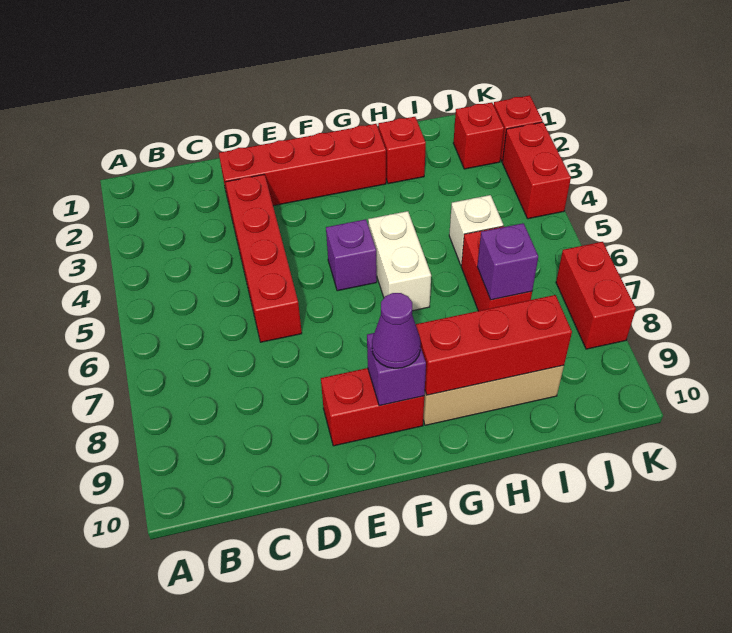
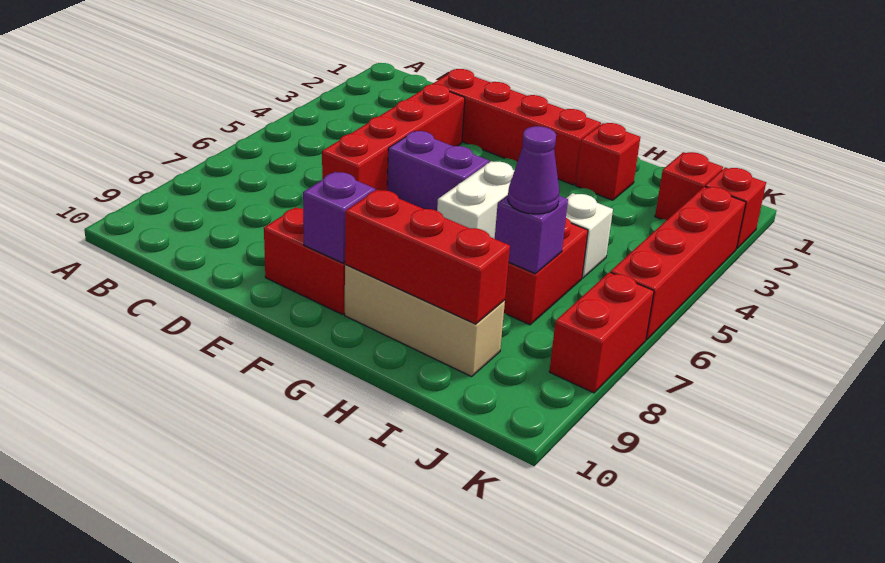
purple 1x1 brick [326,219,377,291] -> purple 1x2 brick [387,131,489,211]
purple 1x1 cone [372,293,421,368] -> purple 1x1 cone moved to [508,126,560,214]
red 1x2 brick [502,122,571,219] -> red 1x4 brick [611,186,746,340]

